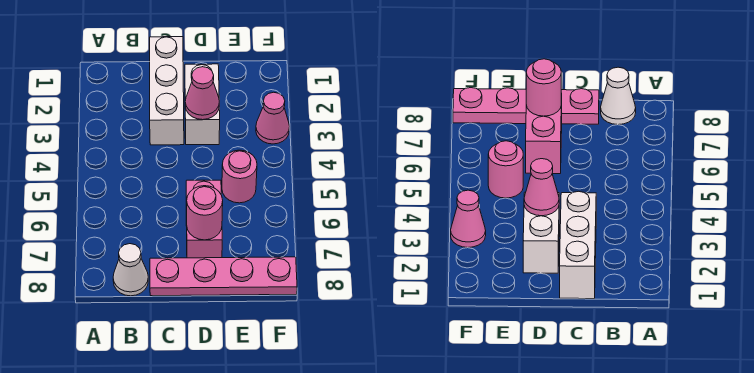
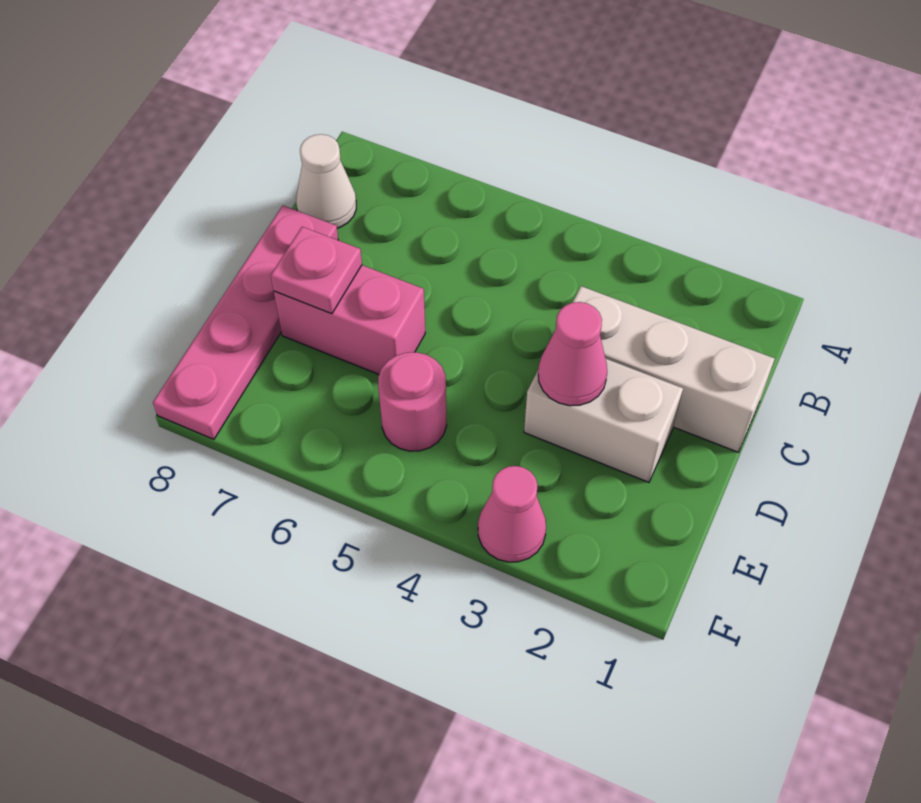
pink 1x1 round brick [187,186,223,240] -> pink 1x1 plate [271,227,362,314]

